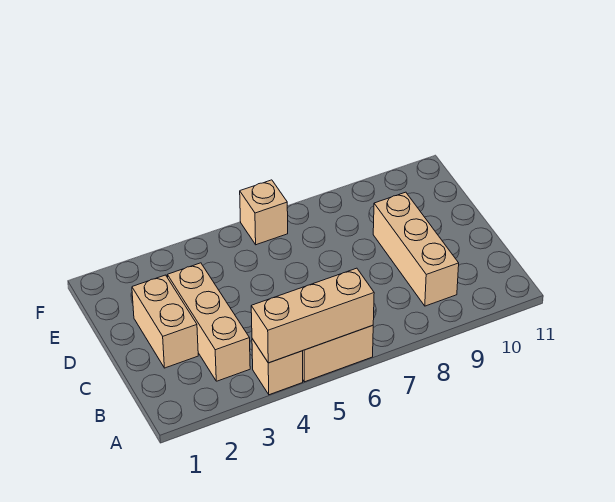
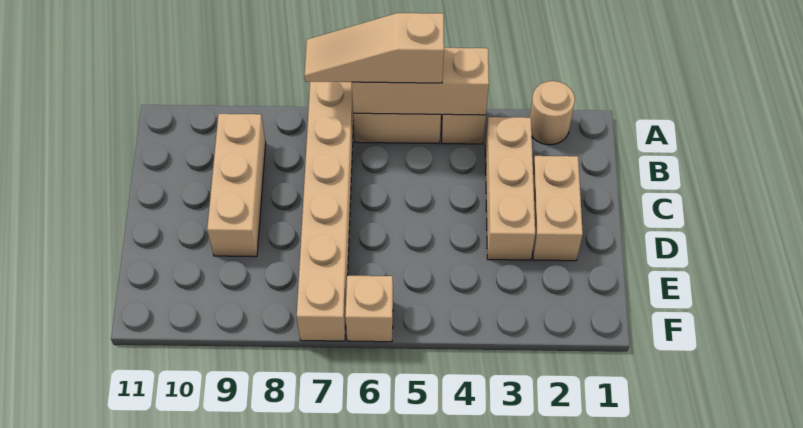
none -> tan 1x1 round brick [530,81,575,145]
none -> tan 1x3 slope [304,13,444,83]
none -> tan 1x6 brick [297,82,354,341]

